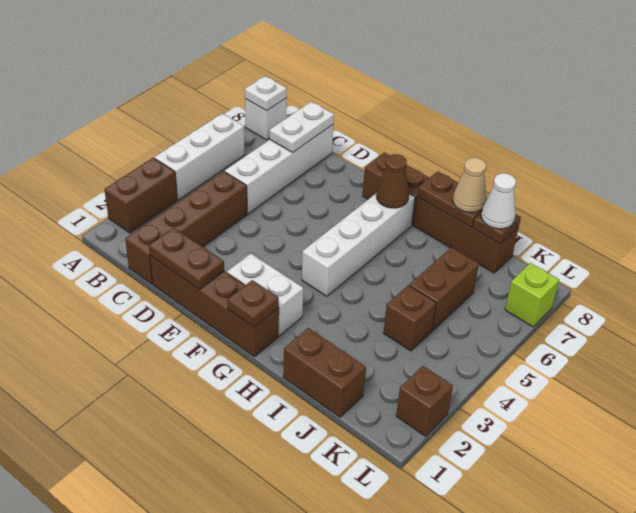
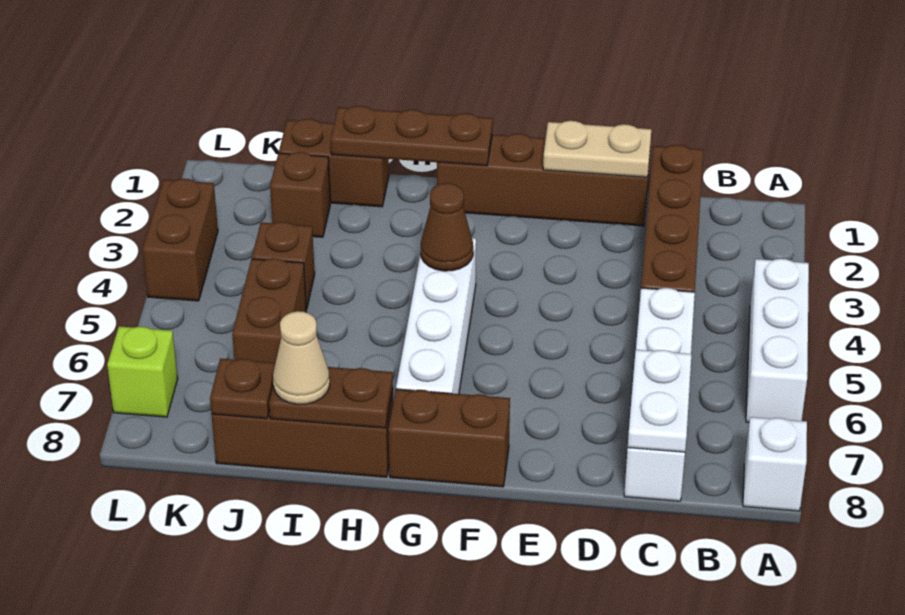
brown 1x2 brick [104,158,177,233] -> brown 1x2 brick moved to [142,179,218,301]
white 1x1 plate [245,76,287,111] -> none
brown 1x2 plate [149,228,224,290] -> tan 1x2 plate [543,121,651,177]
white 1x2 brick [227,253,303,336] -> none
brown 1x1 plate [227,280,279,327] -> brown 1x3 plate [331,106,493,166]
brown 1x1 cone [376,154,409,208] -> brown 1x1 cone moved to [421,183,473,271]
white 1x1 cone [481,173,516,229] -> none
brown 1x1 brick [396,366,453,436] -> brown 1x1 brick moved to [270,152,330,237]

